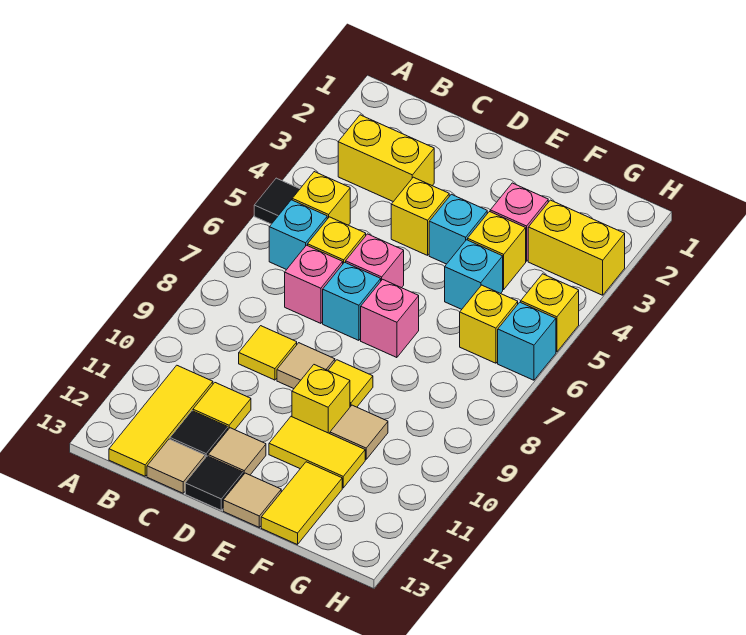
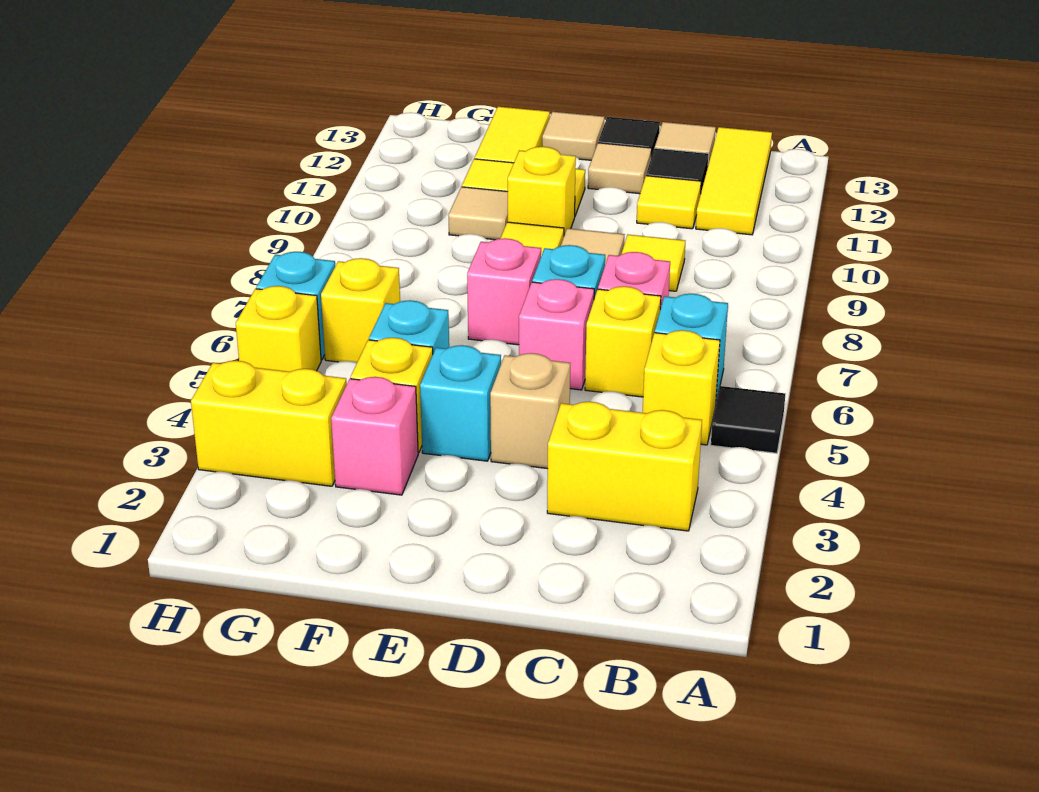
yellow 1x1 brick [391,177,449,255] -> tan 1x1 brick [490,353,570,469]

